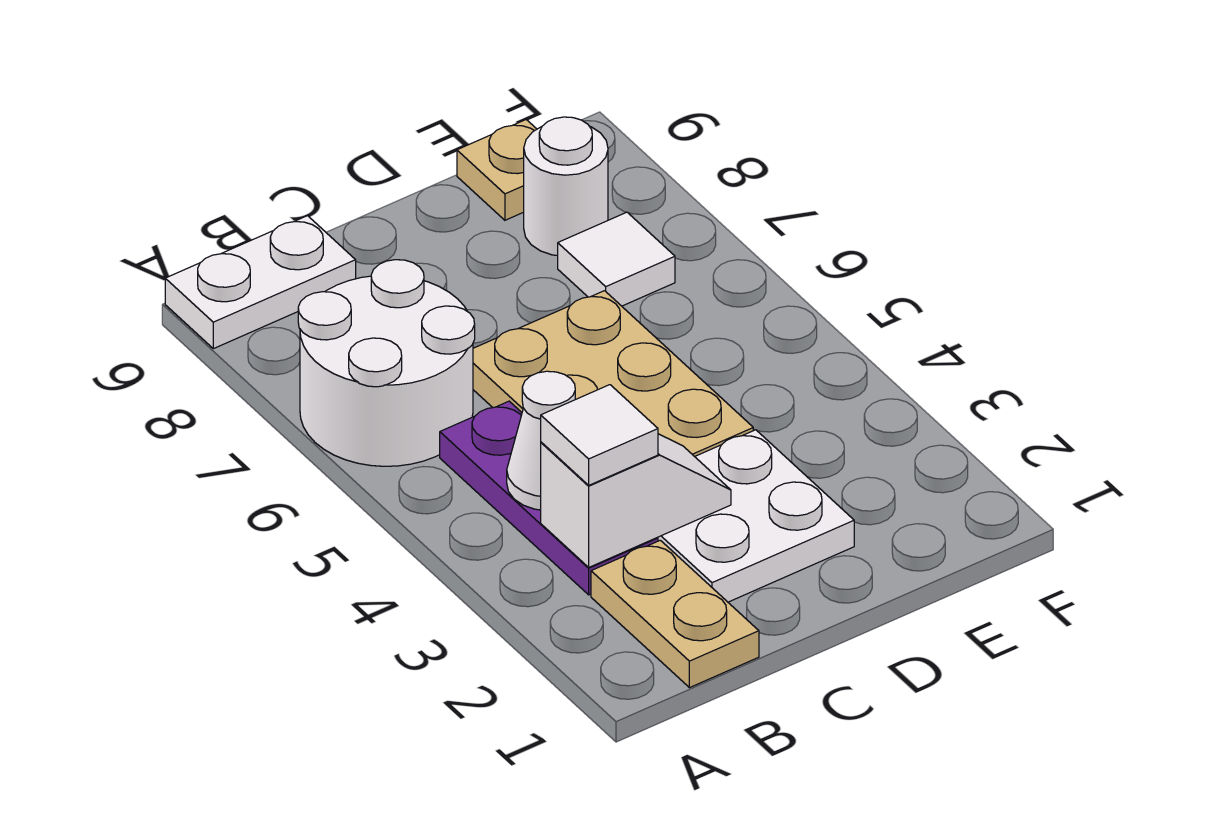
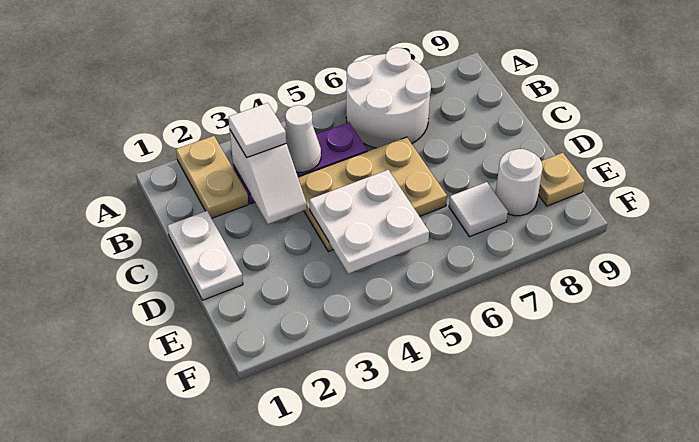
white 1x2 plate [165,216,356,349] -> white 1x2 plate moved to [167,211,243,300]
tan 1x2 plate [591,540,759,688] -> tan 1x2 plate turned to [176,136,249,218]
white 2x2 plate [658,430,854,602] -> white 2x2 plate moved to [309,170,429,274]

